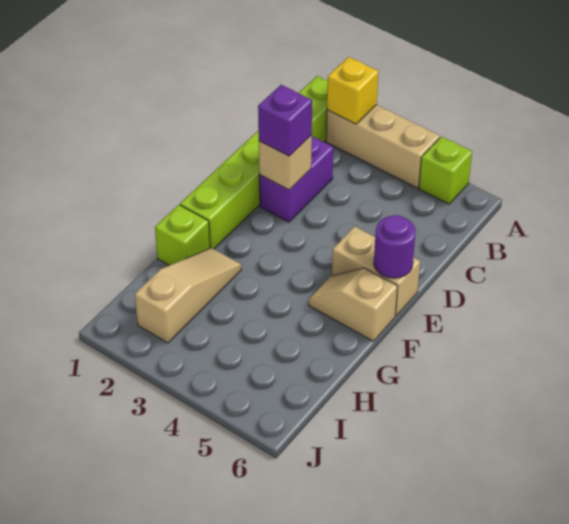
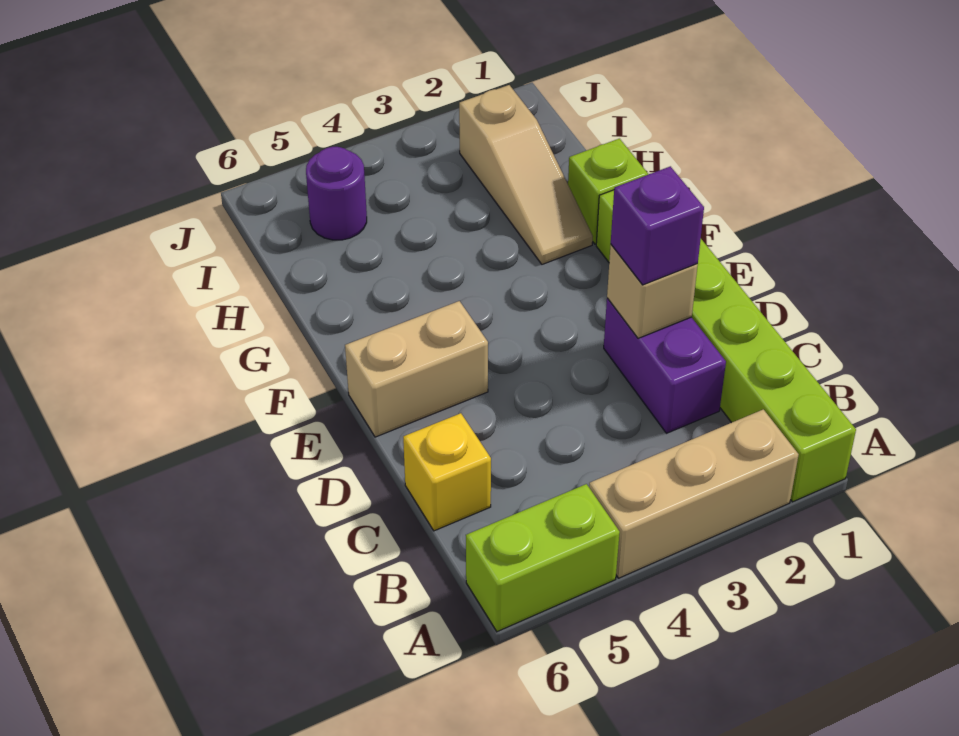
yellow 1x1 brick [327,57,378,124] -> yellow 1x1 brick moved to [403,413,491,531]
lime 1x1 brick [419,136,472,204] -> lime 1x2 brick [466,484,620,632]
purple 1x1 round brick [374,215,416,278] -> purple 1x1 round brick moved to [306,147,367,240]
tan 1x2 slope [308,268,398,341] -> none

